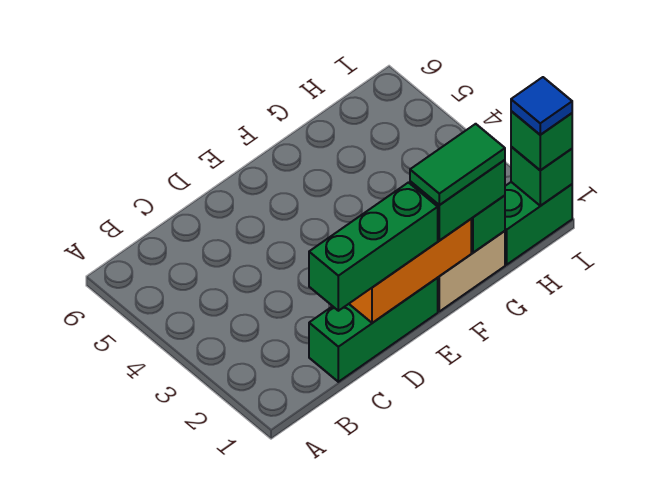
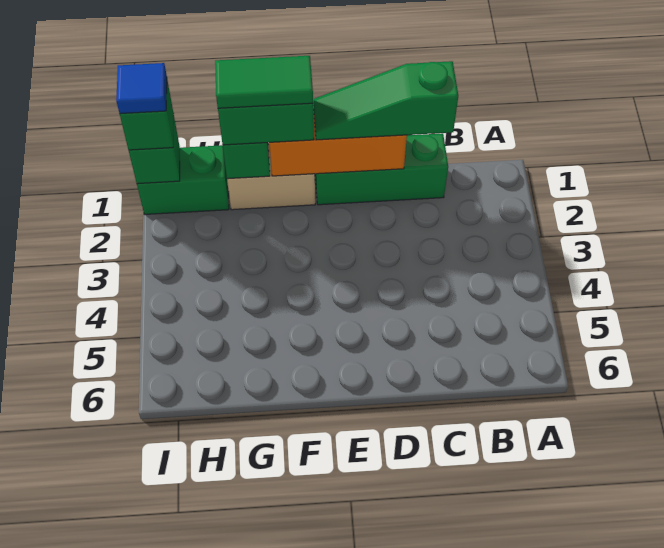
green 1x3 brick [309,183,438,311] -> green 1x3 slope [313,61,458,140]

